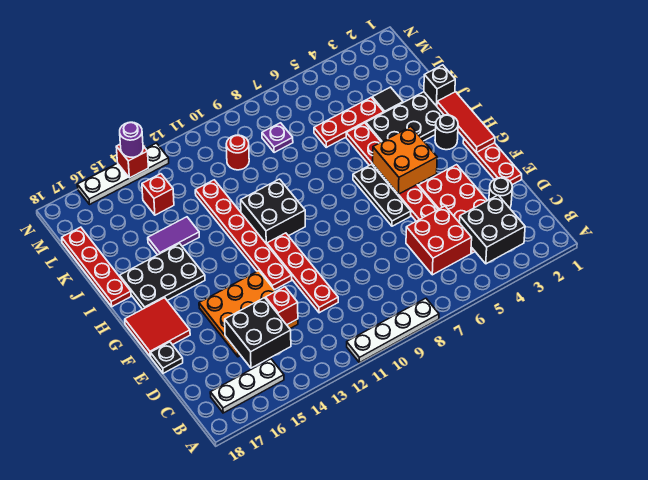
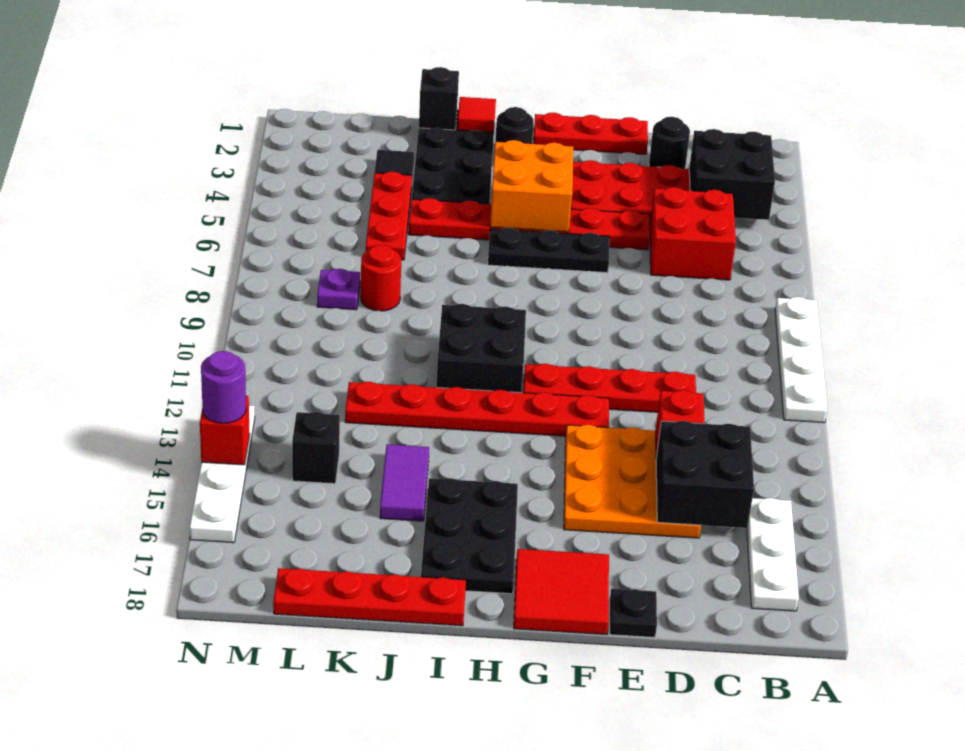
red 1x3 tile [437,92,495,152] -> red 1x1 tile [457,97,496,132]
red 1x1 round brick [226,135,249,170] -> red 1x1 round brick moved to [361,245,401,311]
red 1x1 brick [142,174,174,215] -> black 1x1 brick [292,412,340,484]

